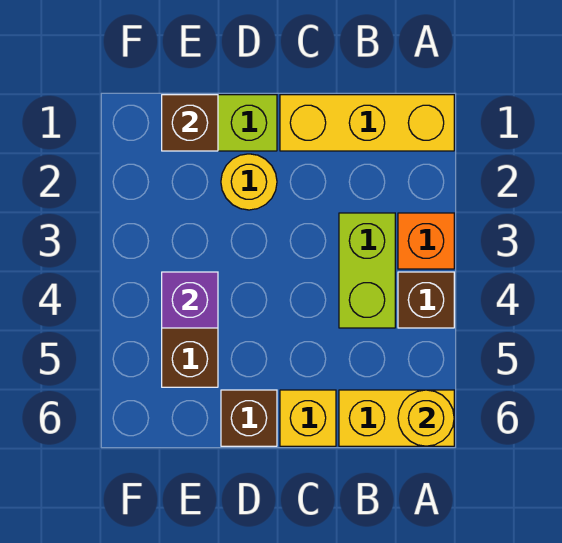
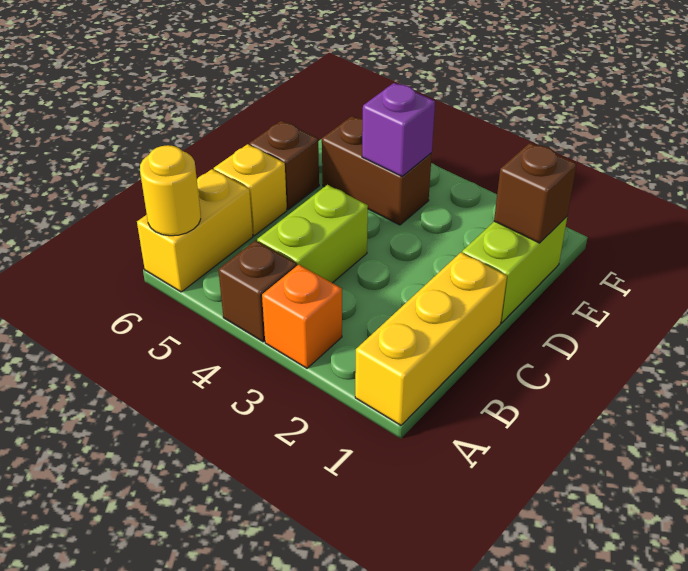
lime 1x2 brick [339,213,395,328] -> lime 1x2 brick turned to [257,185,368,283]
yellow 1x1 round brick [221,154,277,210] -> none

